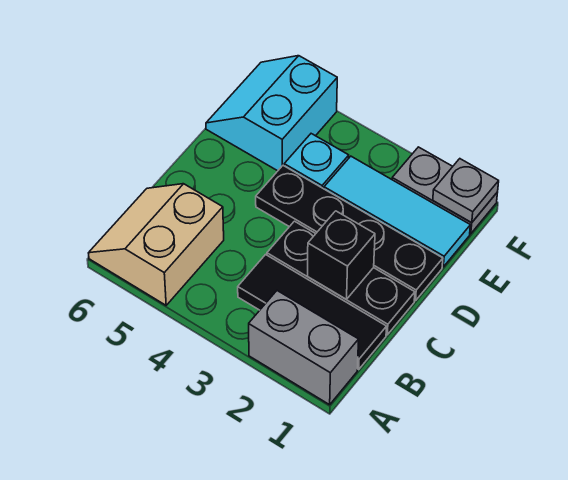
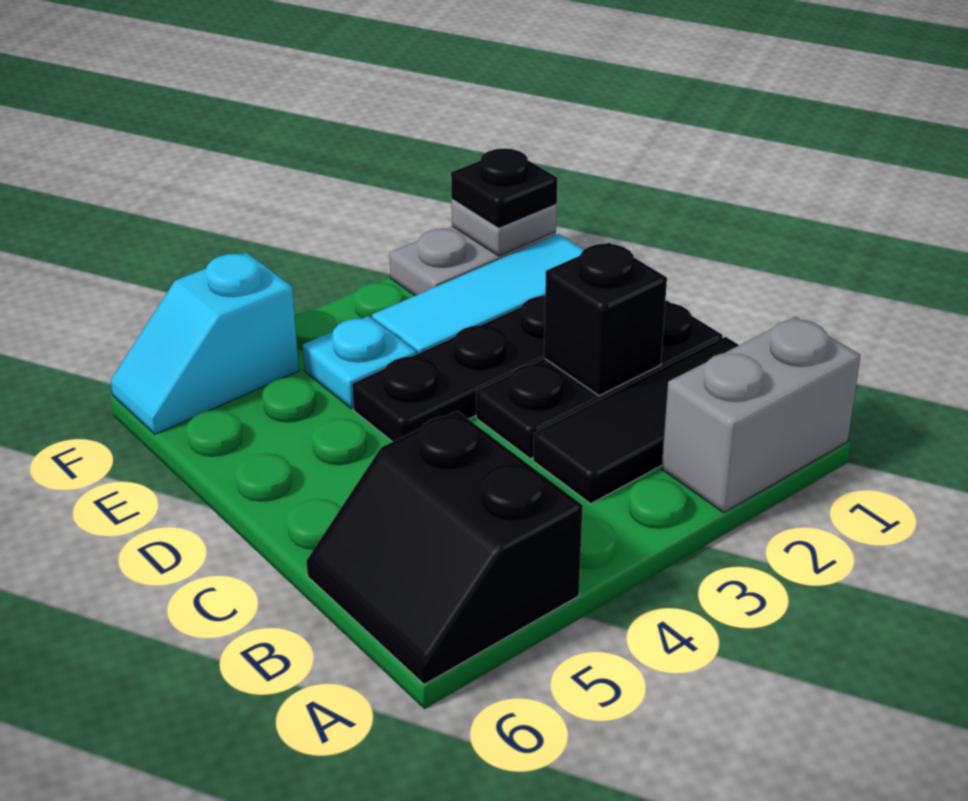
tan 2x2 slope [89,184,224,305] -> black 2x2 slope [306,411,583,685]
cyan 2x2 slope [206,56,337,171] -> cyan 1x2 slope [111,252,299,434]
none -> black 1x1 plate [451,148,557,228]

